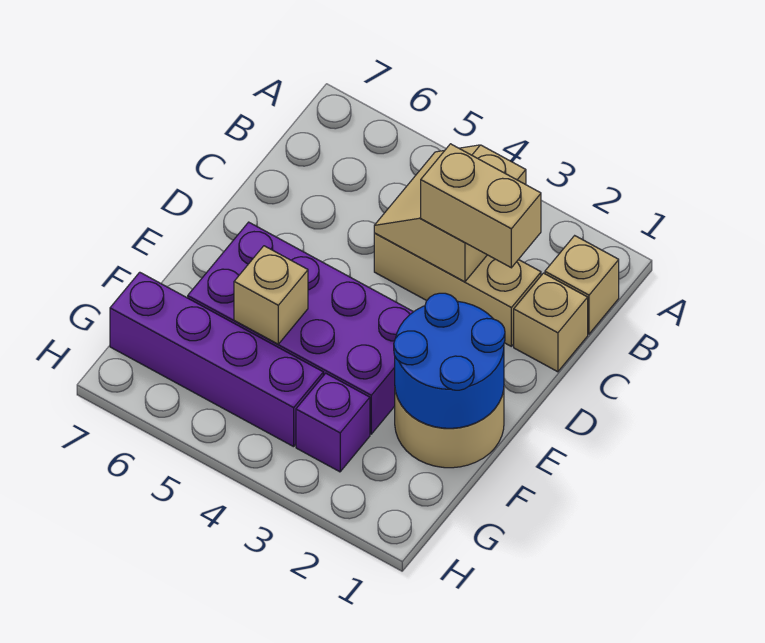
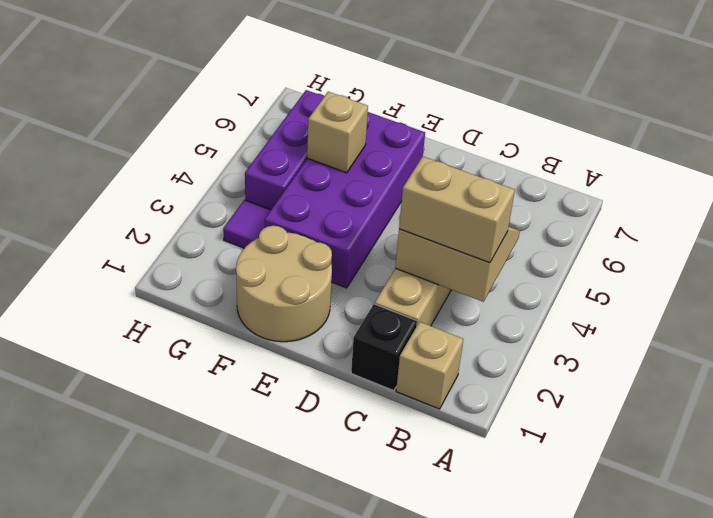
tan 1x1 brick [514,273,588,372] -> black 1x1 brick [351,304,417,391]
tan 1x2 brick [421,144,541,268] -> tan 1x2 brick turned to [399,157,515,263]
blue 2x2 round brick [394,293,505,428] -> none
purple 1x1 brick [296,373,370,472] -> purple 1x1 tile [223,200,271,248]
purple 1x4 brick [110,272,323,447] -> purple 1x3 brick [245,90,324,210]

